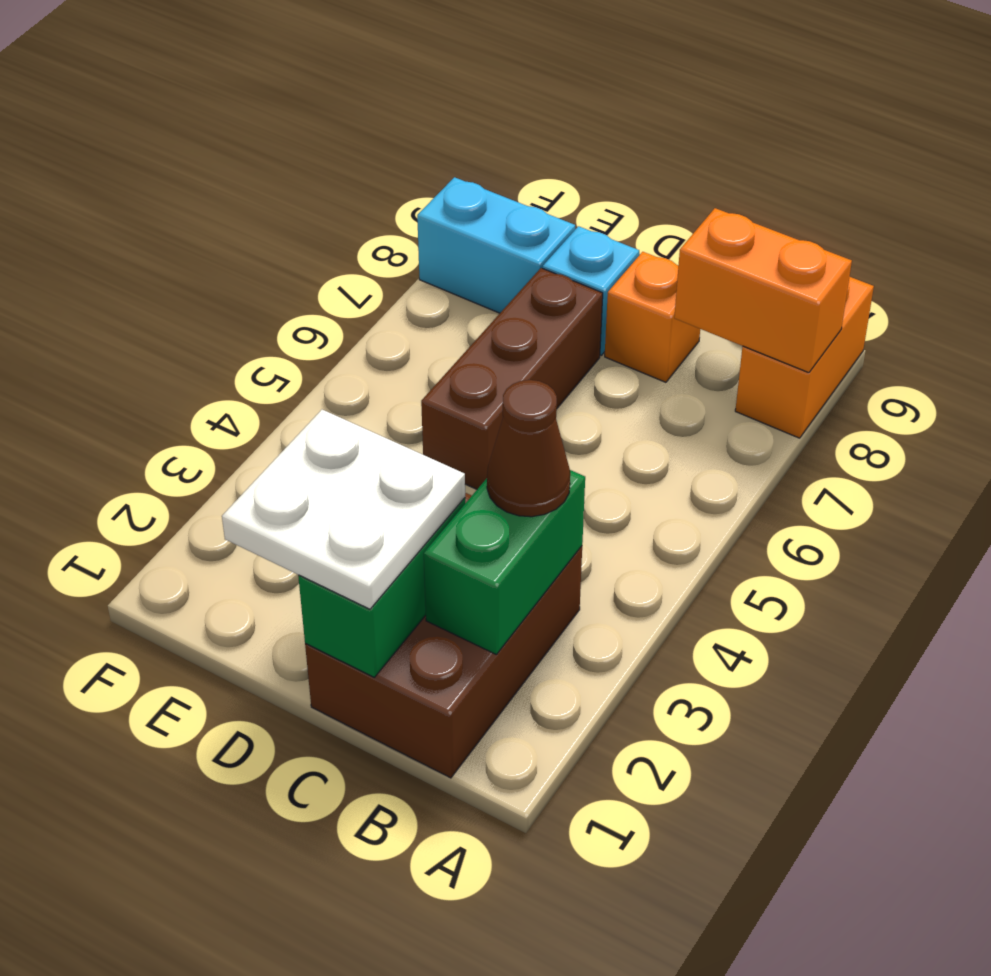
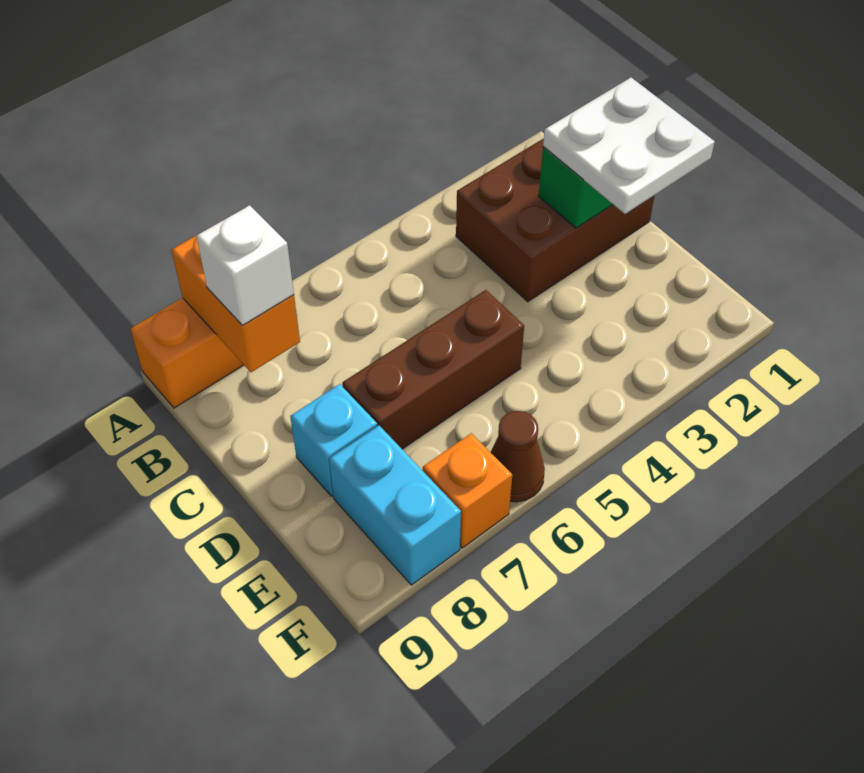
green 1x2 brick [424,470,585,654] -> none
brown 1x1 cone [487,380,570,517] -> brown 1x1 cone moved to [491,411,545,502]
none -> white 1x1 brick [196,205,294,325]
orange 1x1 brick [605,252,700,382] -> orange 1x1 brick moved to [423,433,512,548]

